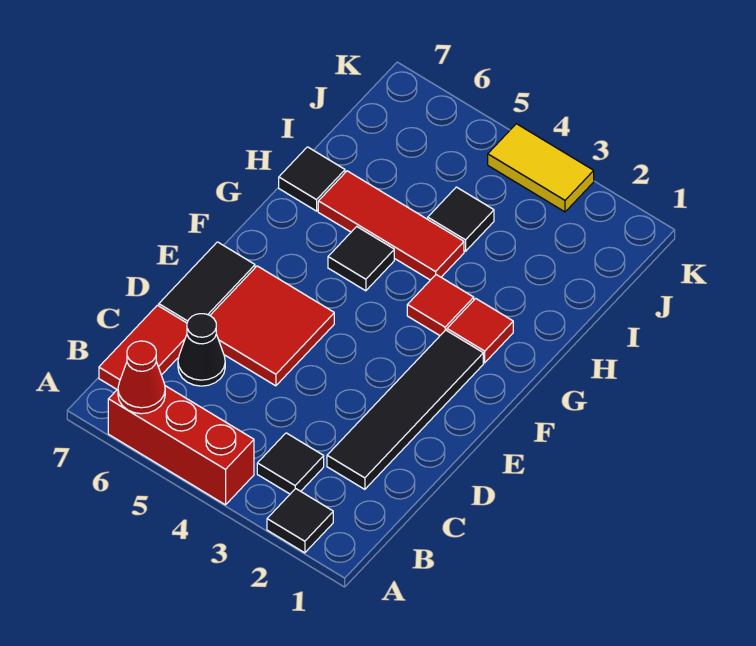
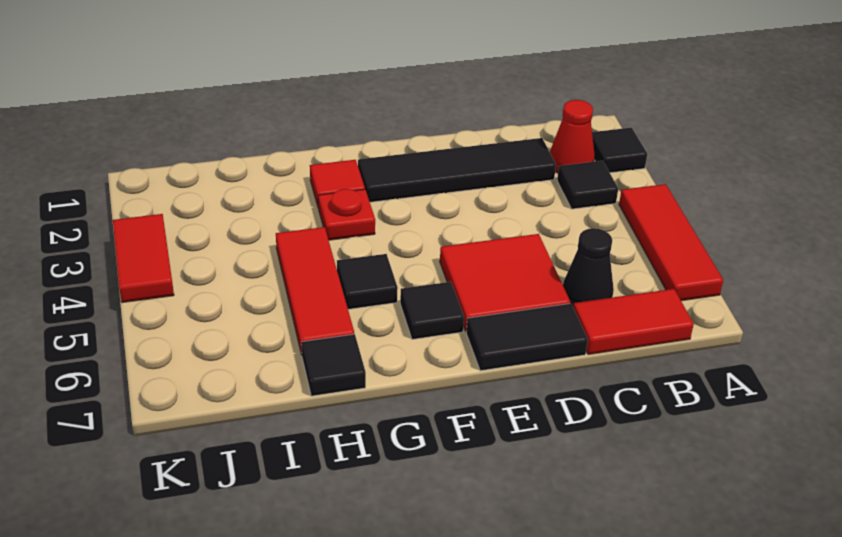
red 1x3 brick [108,386,254,505] -> red 1x3 tile [619,184,723,301]
red 1x1 cone [118,341,165,414] -> red 1x1 cone moved to [550,100,595,173]
red 1x1 tile [407,275,474,335] -> red 1x1 plate [318,189,375,240]
black 1x1 tile [428,187,494,251] -> black 1x1 tile moved to [400,282,464,339]
yellow 1x2 tile [488,124,594,212] -> red 1x2 tile [113,214,174,303]

